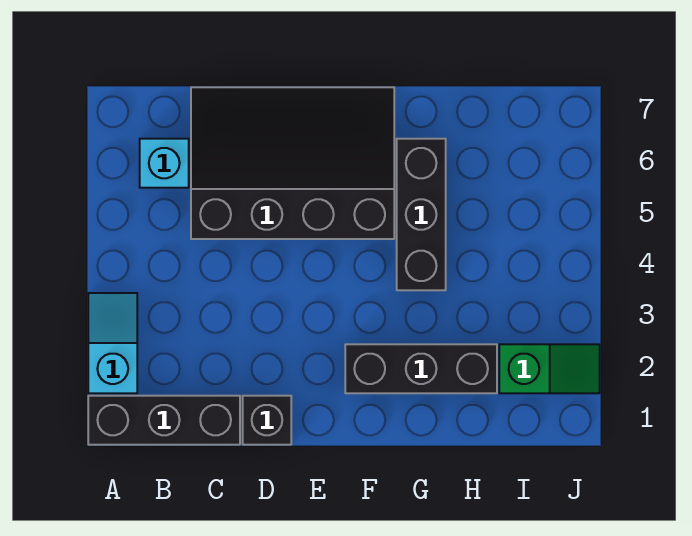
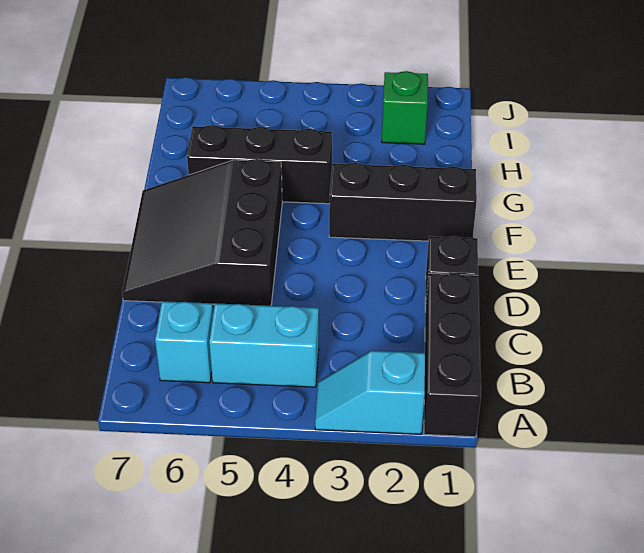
none -> cyan 1x2 brick [209,303,319,387]
black 3x4 slope [191,87,394,239] -> black 3x3 slope [122,159,282,306]
black 1x3 brick [345,344,497,393] -> black 1x3 brick turned to [329,163,477,241]

